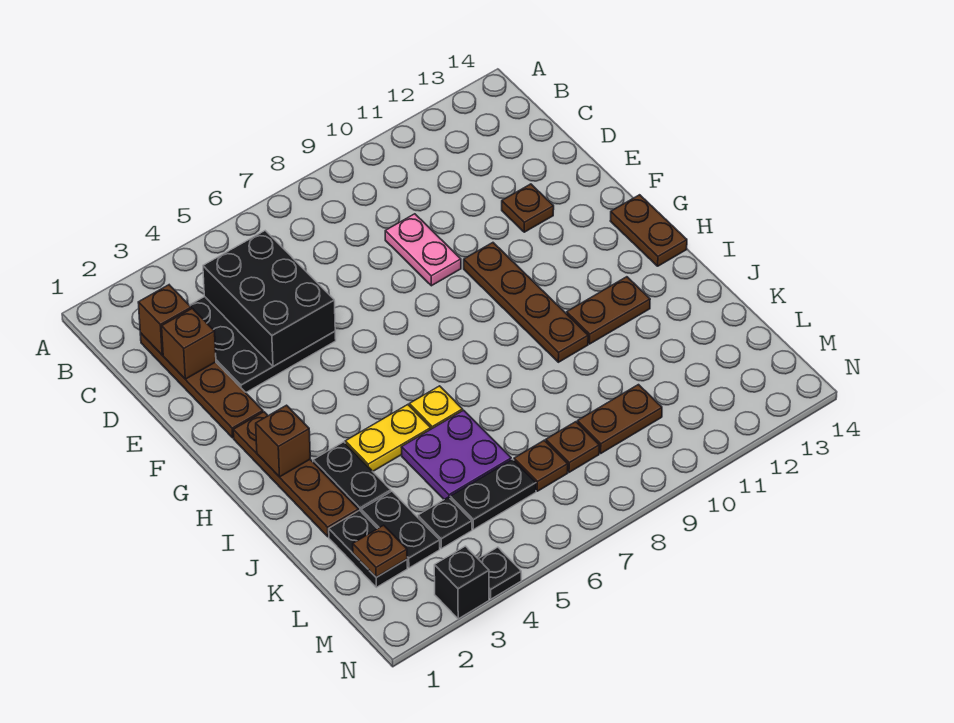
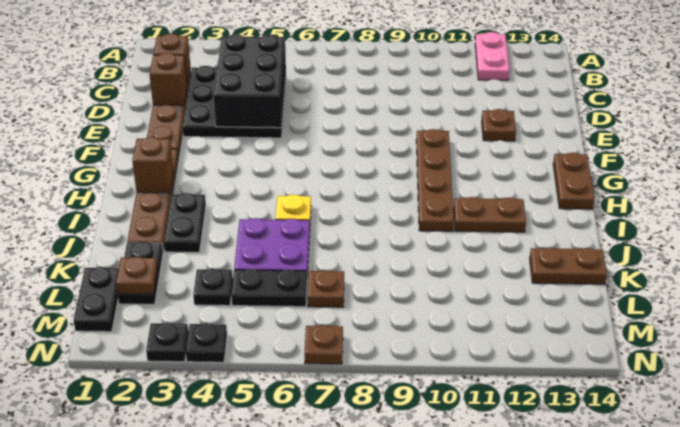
pink 1x2 plate [385,214,461,286] -> pink 1x2 plate moved to [475,32,509,80]
yellow 1x2 plate [345,405,431,471] -> none
black 1x2 plate [361,491,440,568] -> black 1x2 plate moved to [74,267,119,332]
brown 1x1 plate [546,422,599,472] -> brown 1x1 plate moved to [304,325,343,364]
brown 1x2 plate [577,385,662,453] -> brown 1x2 plate moved to [530,247,607,284]
black 1x1 brick [434,546,489,619] -> black 1x1 plate [146,323,188,362]

